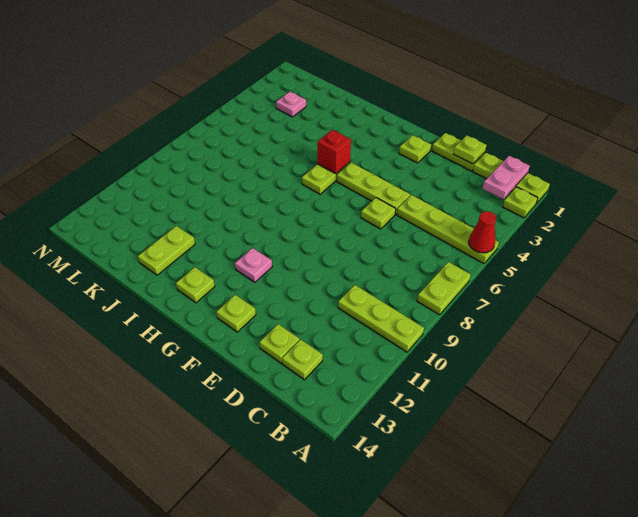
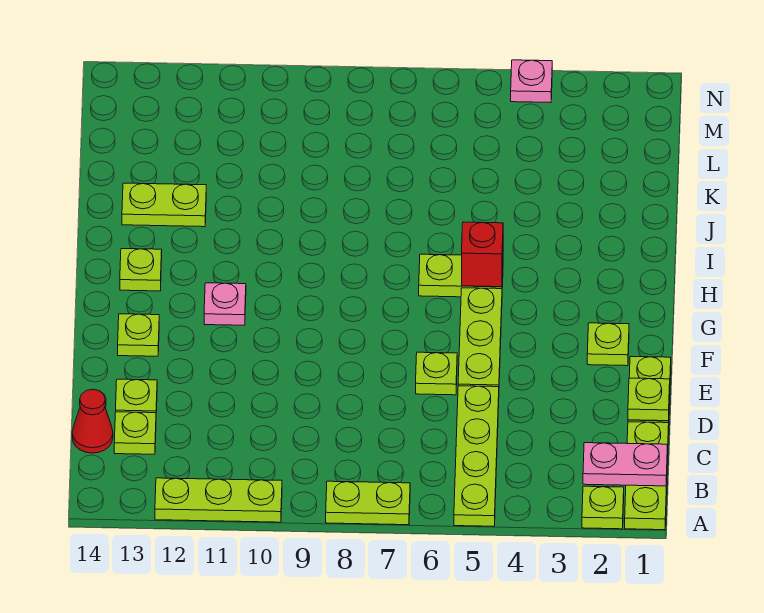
red 1x1 cone [469,211,496,253] -> red 1x1 cone moved to [72,389,113,453]
lime 1x3 plate [338,285,424,352] -> lime 1x3 plate turned to [155,478,282,522]
pink 1x1 plate [276,92,306,117] -> pink 1x1 plate moved to [511,60,552,103]

